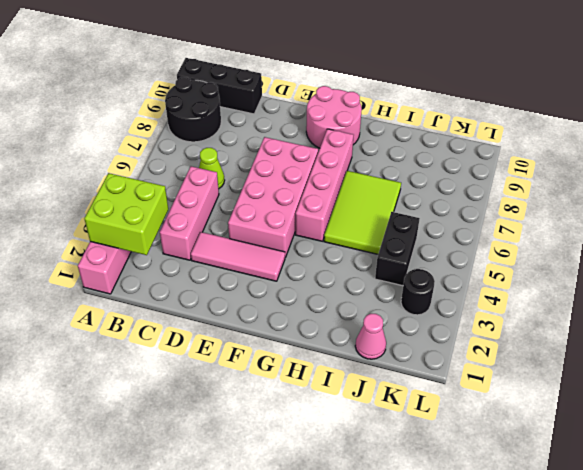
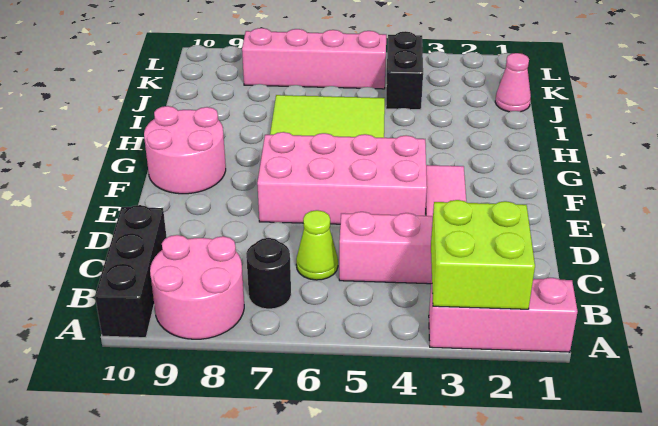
black 2x2 round brick [165,77,221,142] -> pink 2x2 round brick [150,235,244,339]
pink 1x4 brick [295,129,353,241] -> pink 1x4 brick moved to [242,28,386,89]
black 1x2 brick [375,212,420,286] -> black 1x2 brick turned to [386,31,423,110]
black 1x1 round brick [401,269,435,315] -> black 1x1 round brick moved to [246,238,291,309]

